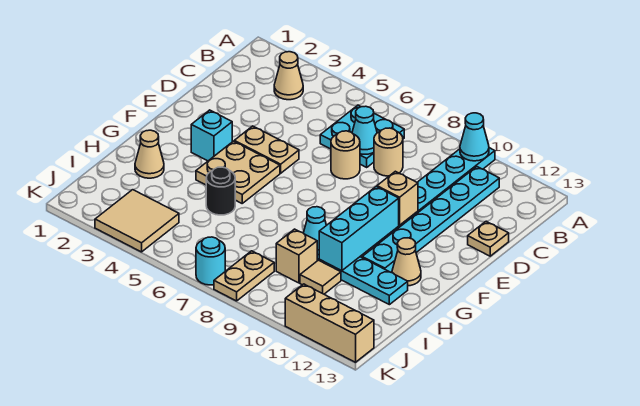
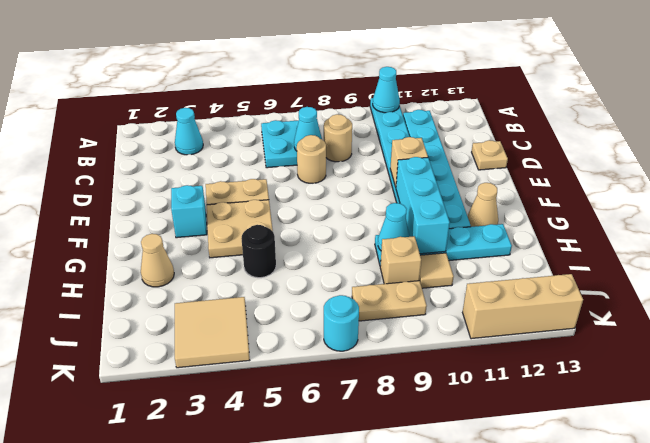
tan 1x1 cone [274,52,303,100] -> cyan 1x1 cone [175,108,203,155]
tan 1x2 plate [214,251,274,301] -> tan 1x2 plate turned to [352,281,427,321]

